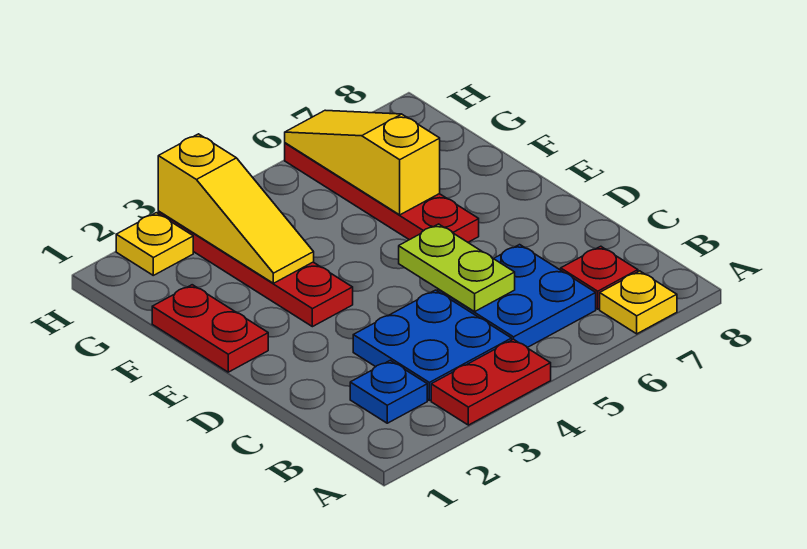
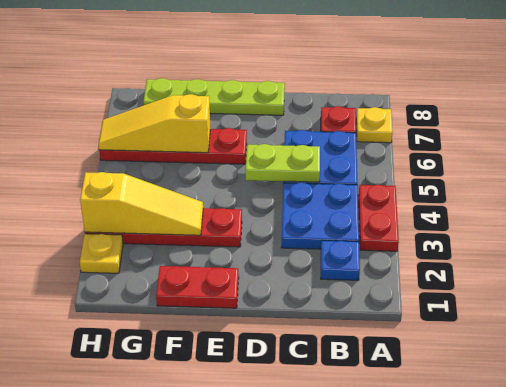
none -> lime 1x4 plate [143,78,285,115]

